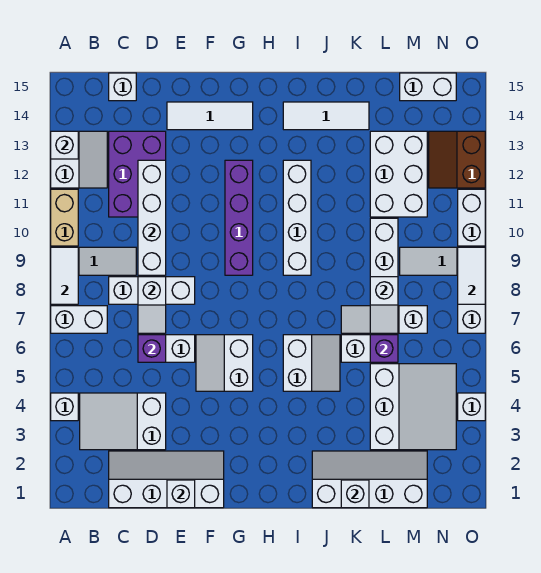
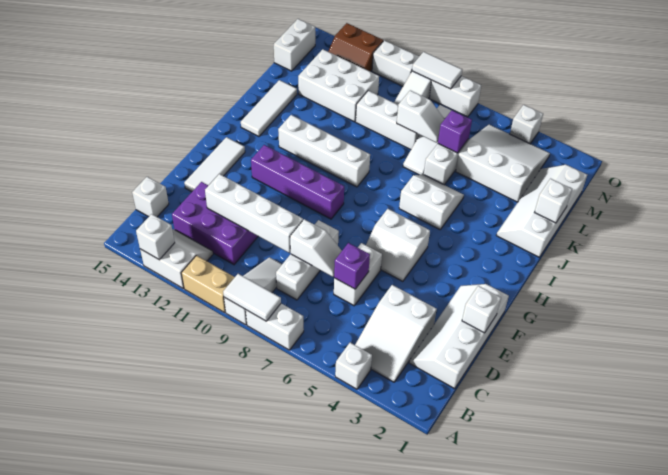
white 1x2 brick [51,306,107,333] -> white 1x2 brick turned to [246,304,304,350]

